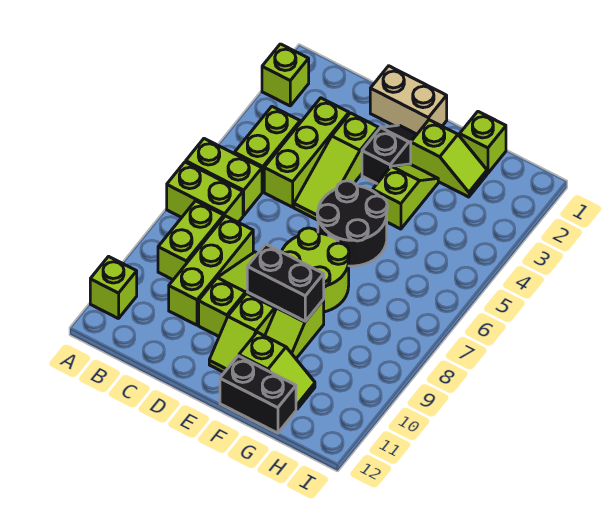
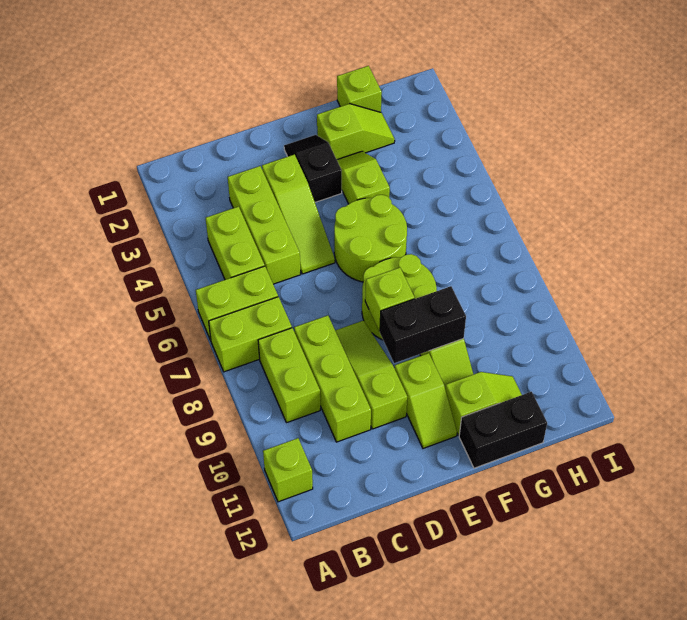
lime 1x1 brick [262,44,309,106] -> lime 1x1 brick moved to [365,267,415,331]
tan 1x2 brick [370,66,447,134] -> none
black 2x2 round brick [317,181,387,266] -> lime 2x2 round brick [334,195,407,282]

